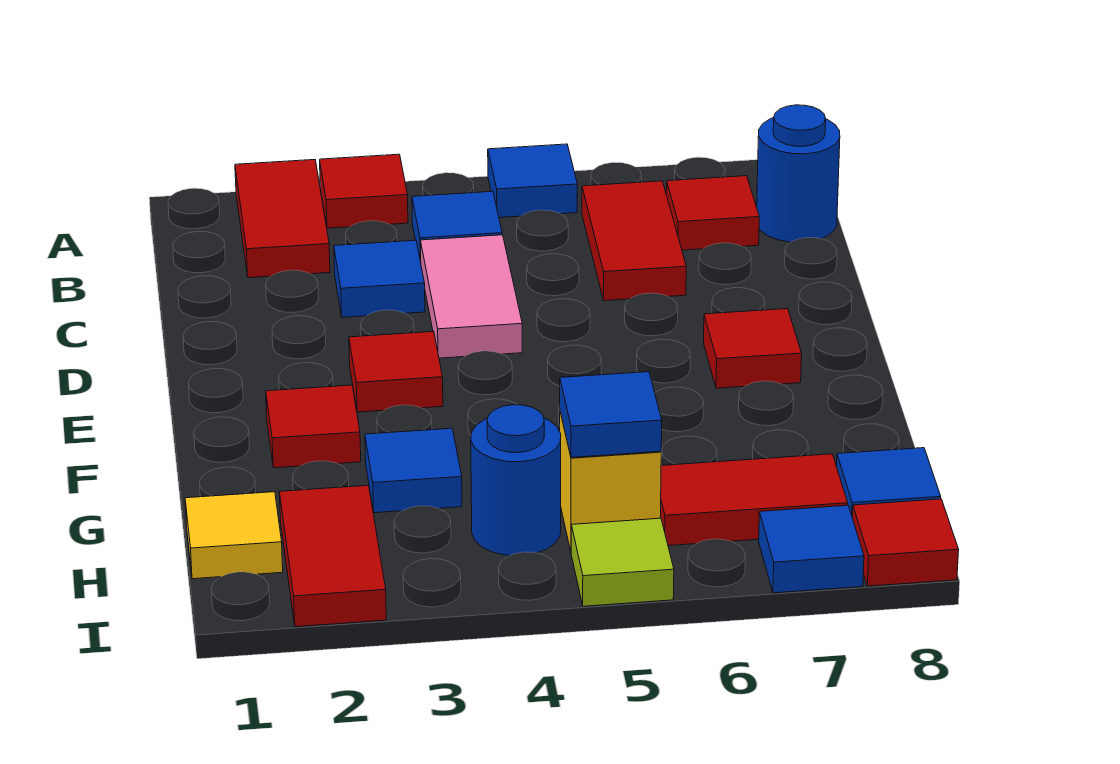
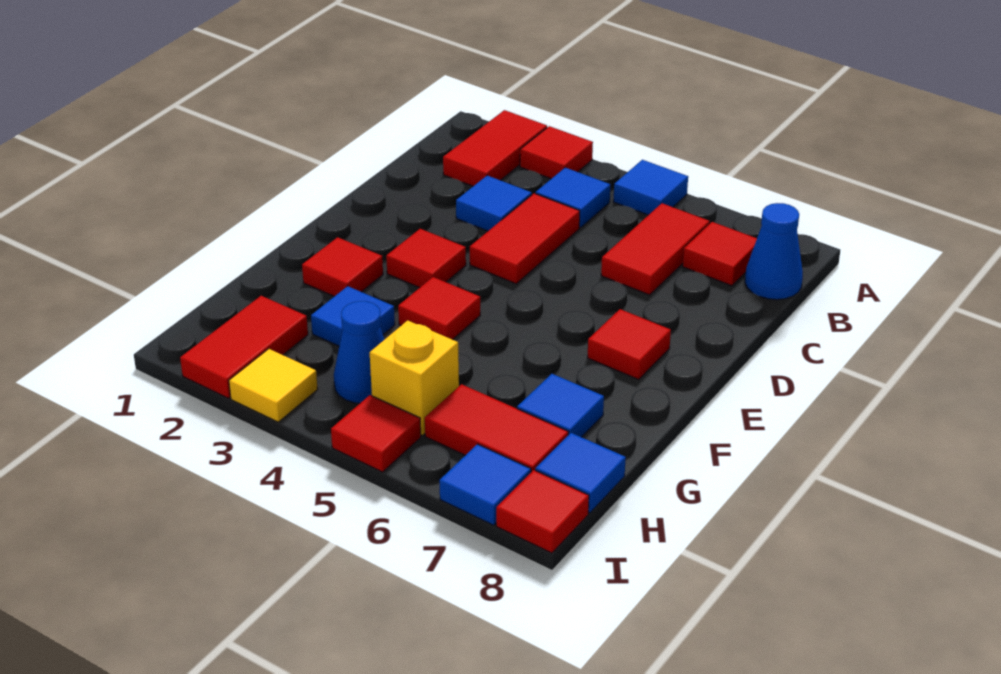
blue 1x1 round brick [757,105,840,242] -> blue 1x1 cone [745,203,803,300]
pink 1x2 tile [420,235,522,358] -> red 1x2 tile [470,193,580,284]
none -> red 1x1 tile [398,277,480,340]
yellow 1x1 tile [185,492,283,579] -> yellow 1x1 tile moved to [229,349,318,422]
blue 1x1 round brick [471,405,561,556] -> blue 1x1 cone [334,301,384,403]
blue 1x1 tile [560,372,662,457] -> blue 1x1 tile moved to [517,374,604,437]
lime 1x1 tile [571,518,674,606] -> red 1x1 tile [331,395,421,472]

